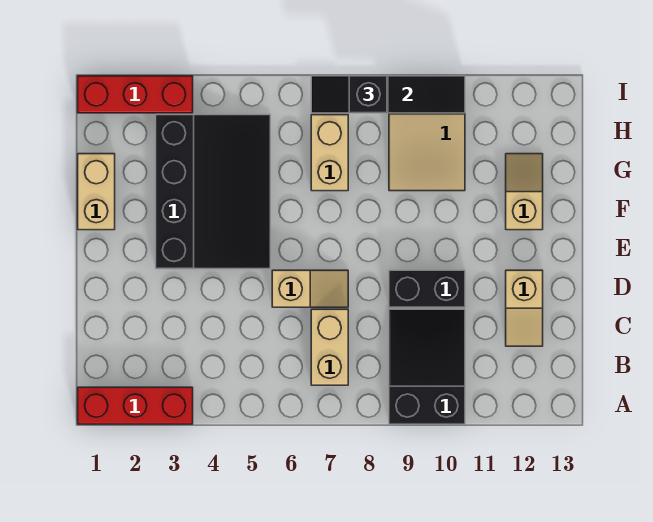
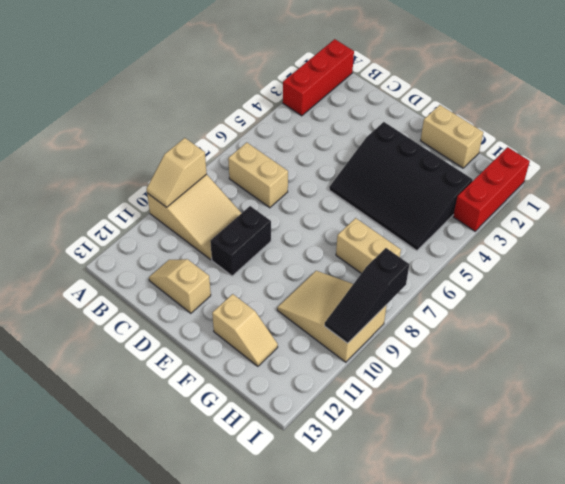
black 2x3 slope [389,309,465,424] -> tan 2x3 slope [147,174,241,260]
tan 1x2 slope [272,270,348,307] -> tan 1x2 slope moved to [147,138,207,207]
black 1x2 slope [311,76,387,113] -> none

